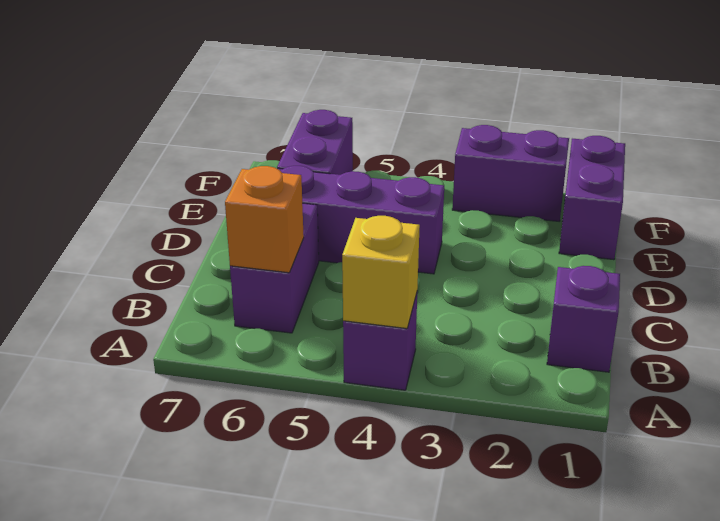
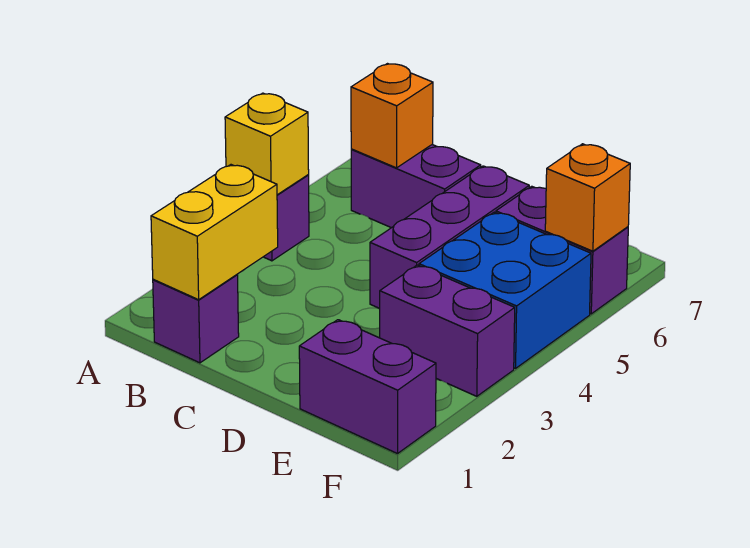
none -> yellow 1x2 brick [151,165,278,300]
none -> blue 2x2 brick [419,212,591,368]
purple 1x2 brick [452,125,569,221] -> purple 1x2 brick turned to [379,265,515,396]
none -> orange 1x1 brick [545,144,630,251]

